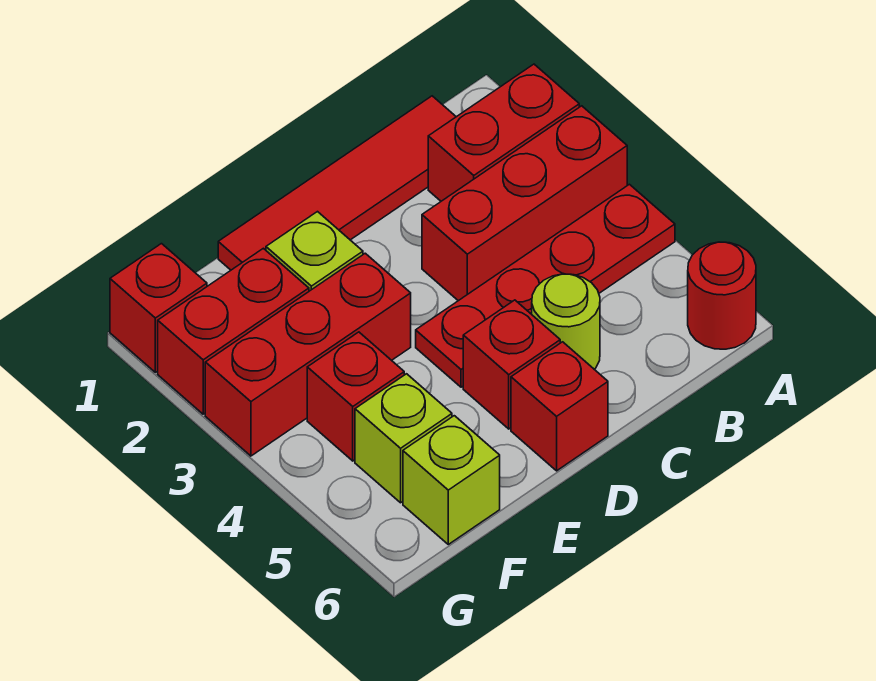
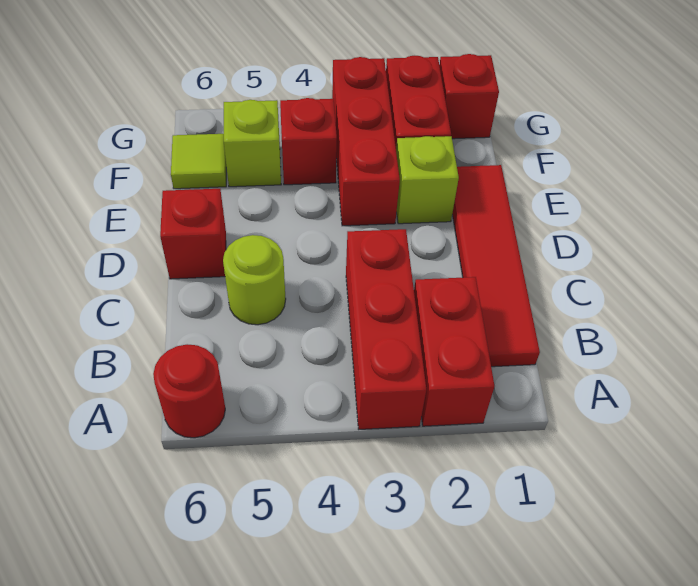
red 1x4 plate [416,184,675,387] -> none
red 1x1 brick [463,300,560,429] -> none
lime 1x1 brick [403,416,500,544] -> lime 1x1 tile [171,134,226,189]

